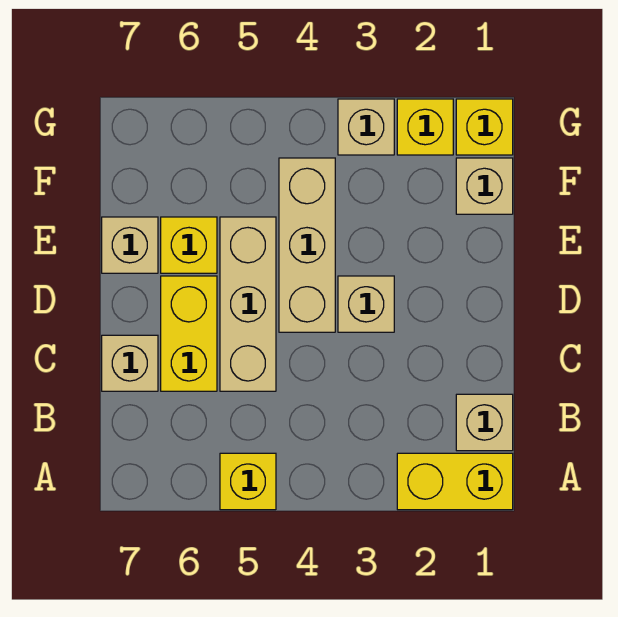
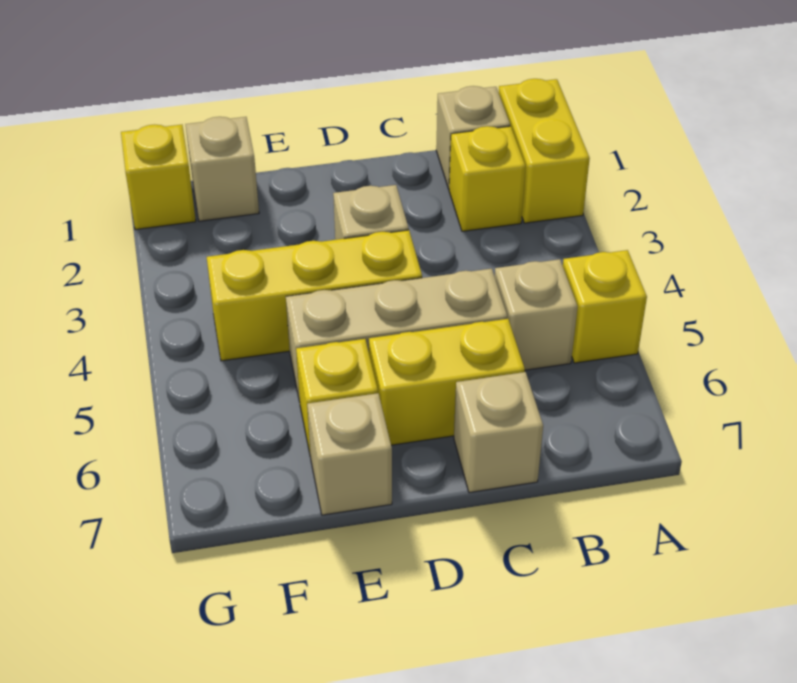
tan 1x3 brick [279,158,335,332] -> yellow 1x3 brick [207,230,422,361]
yellow 1x1 brick [397,99,453,155] -> yellow 1x1 brick moved to [449,126,526,231]
tan 1x1 brick [338,99,394,155] -> tan 1x1 brick moved to [495,259,578,370]

